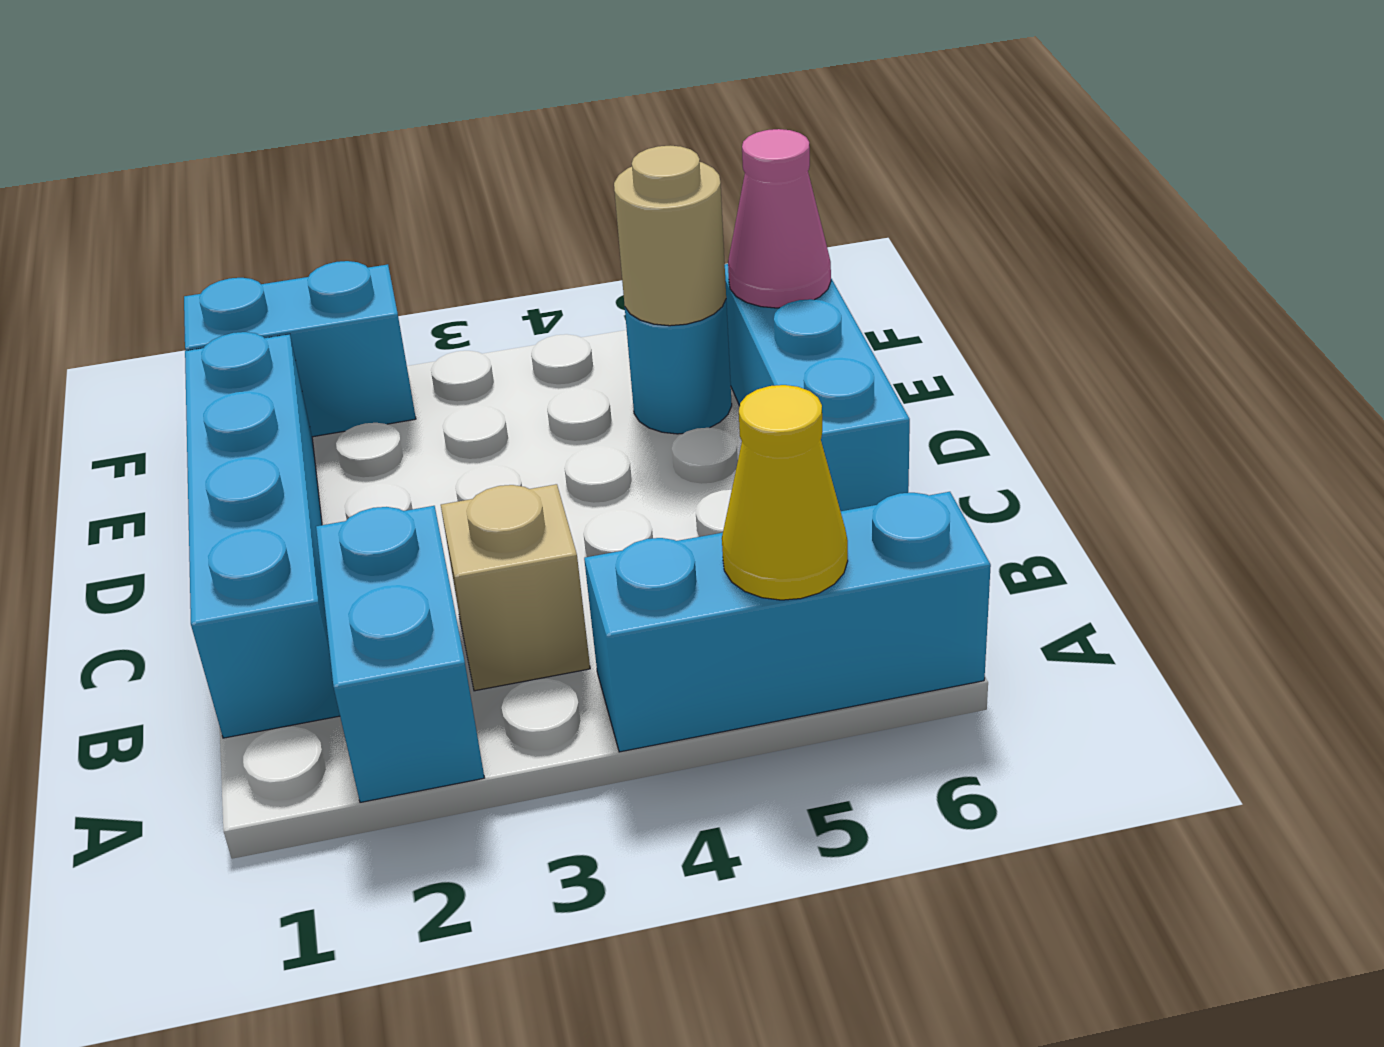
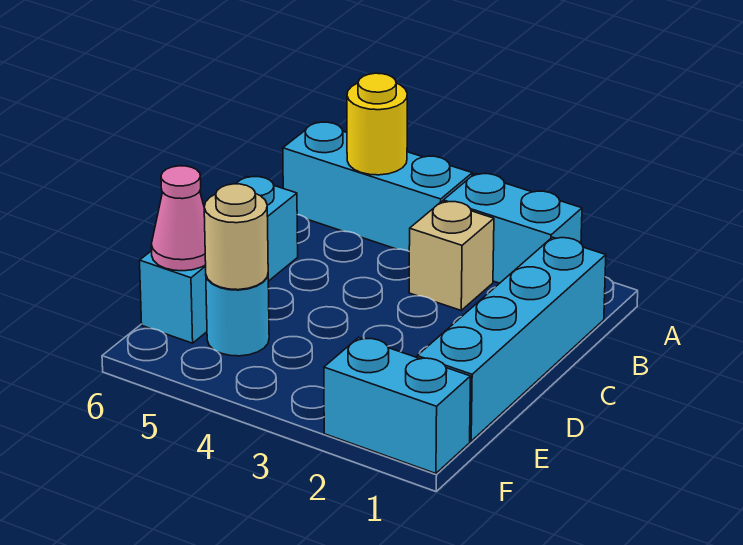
cyan 1x2 brick [316,506,484,802] -> cyan 1x2 brick turned to [443,174,582,283]
yellow 1x1 cone [722,385,848,600] -> yellow 1x1 round brick [347,73,407,175]

